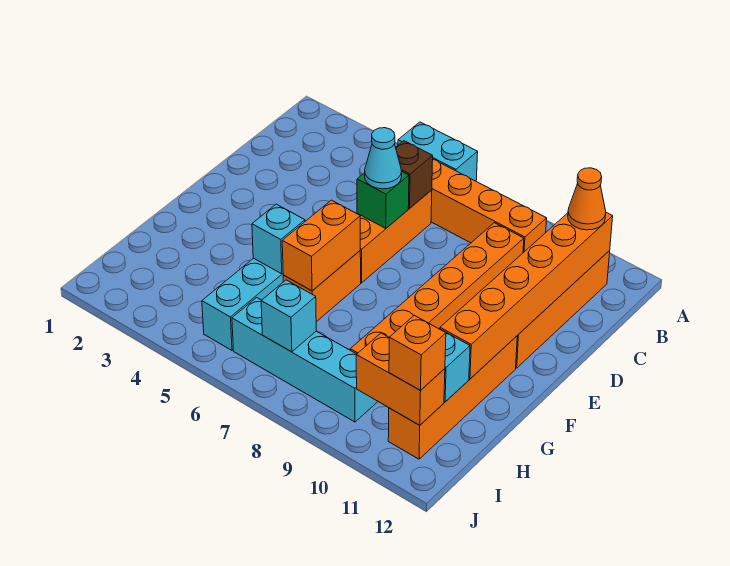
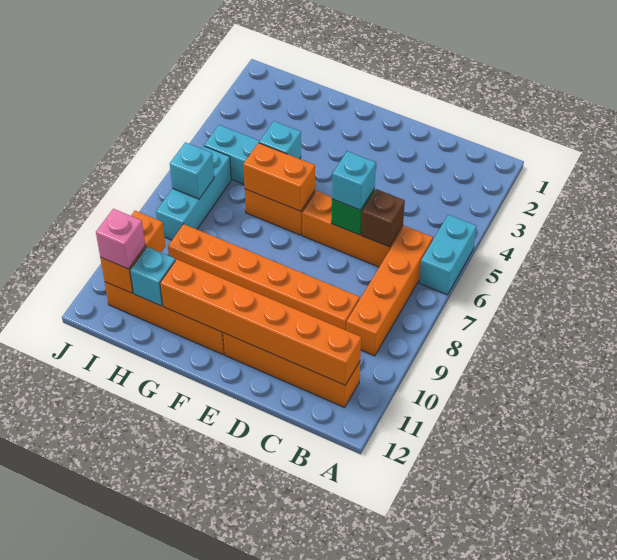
orange 1x1 cone [568,168,606,230] -> none
cyan 1x1 cone [365,128,402,189] -> cyan 1x1 brick [332,151,376,210]
cyan 1x4 brick [232,298,378,422] -> cyan 1x3 brick [156,146,231,240]
orange 1x1 brick [389,315,446,390] -> pink 1x1 brick [96,209,145,269]

